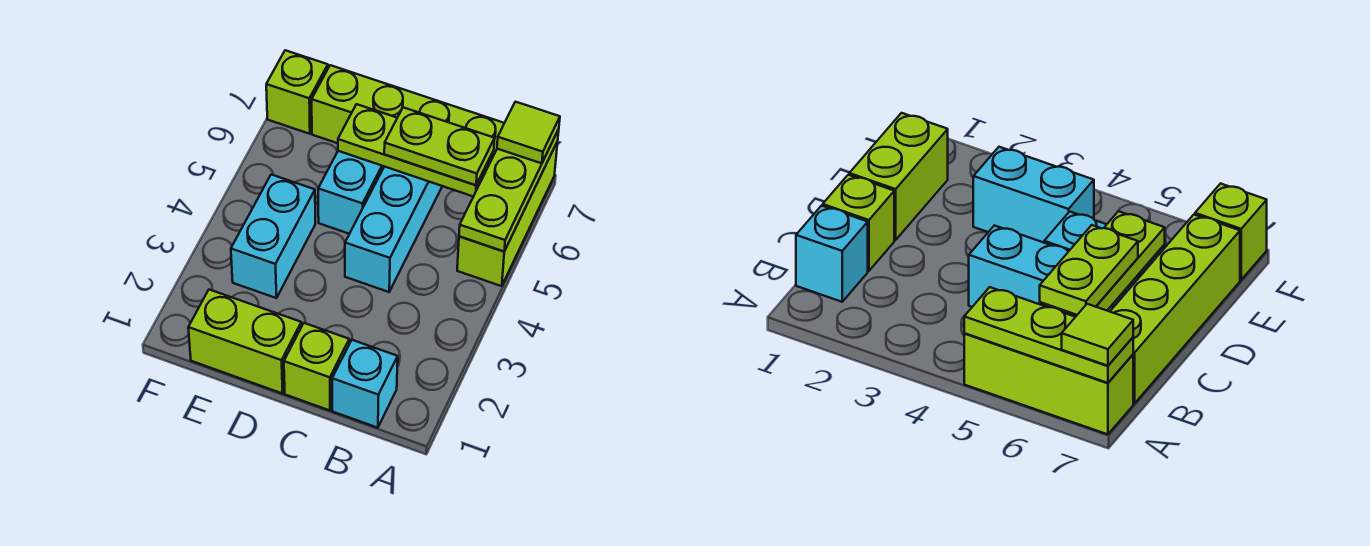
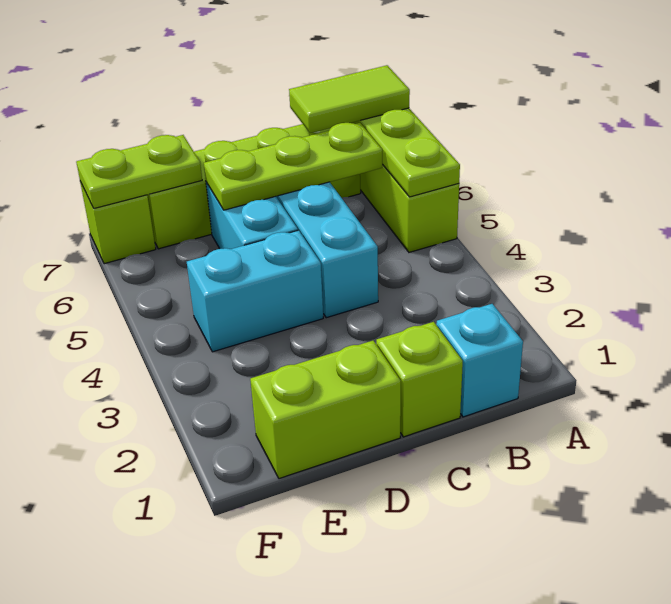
lime 1x1 tile [497,102,560,163] -> lime 1x2 tile [289,65,410,133]
lime 1x2 plate [384,107,495,185] -> lime 1x2 plate moved to [76,135,202,208]
cyan 1x2 brick [231,175,315,298] -> cyan 1x2 brick turned to [187,230,323,352]

